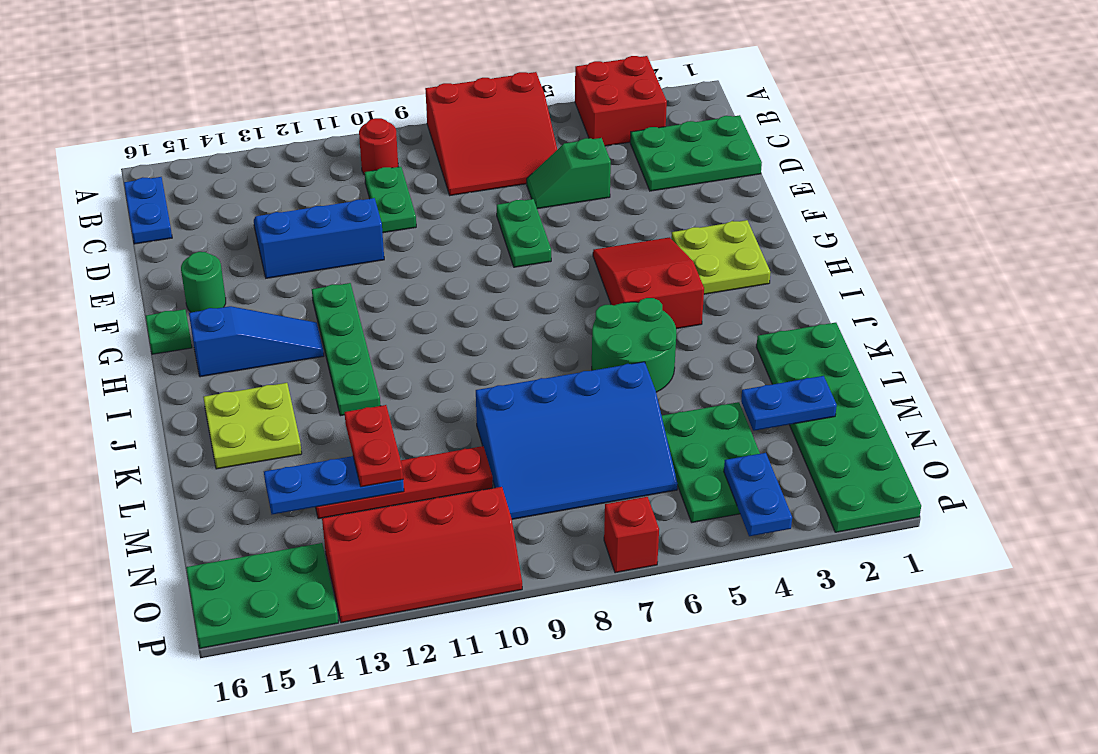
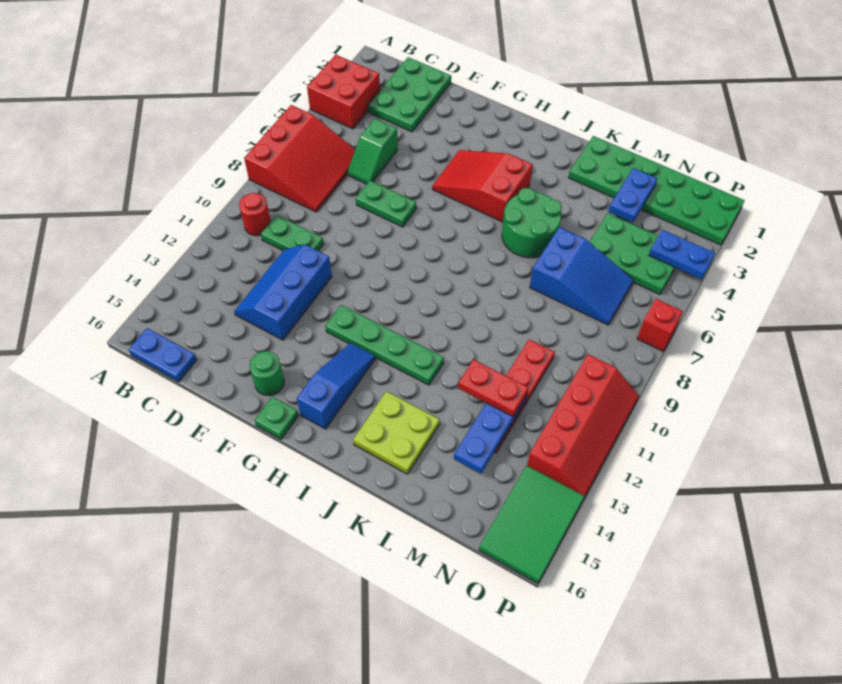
lime 2x2 plate [671,220,770,294] -> none
blue 3x4 slope [476,362,677,519] -> blue 2x3 slope [530,227,633,325]
green 2x3 plate [186,543,338,648] -> green 2x3 tile [479,466,585,583]

